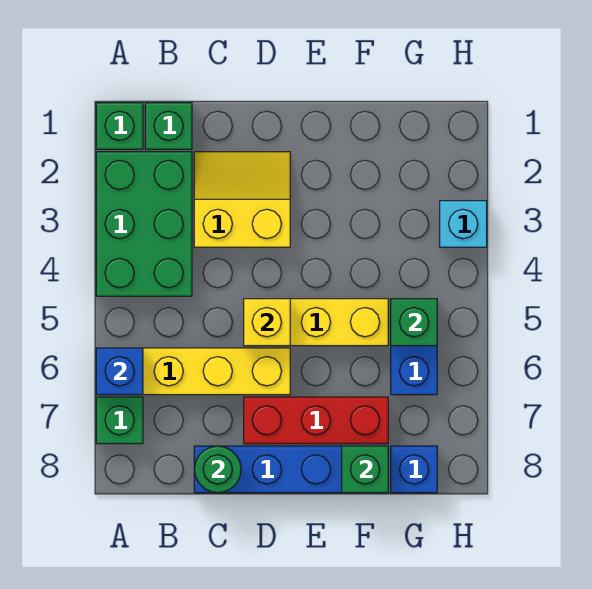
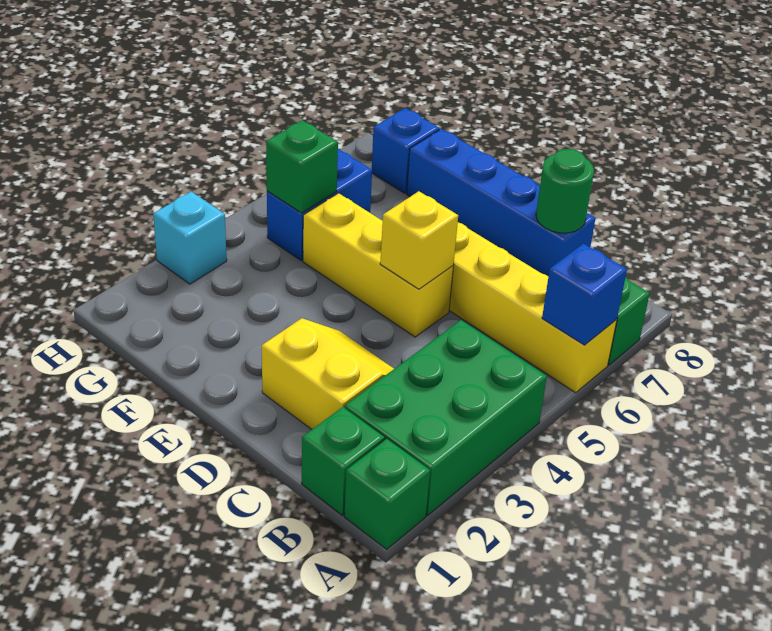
yellow 2x2 slope [194,152,290,247] -> yellow 2x2 slope turned to [262,318,394,429]
red 1x3 brick [244,397,388,444] -> none
green 1x1 brick [342,446,388,493] -> none

